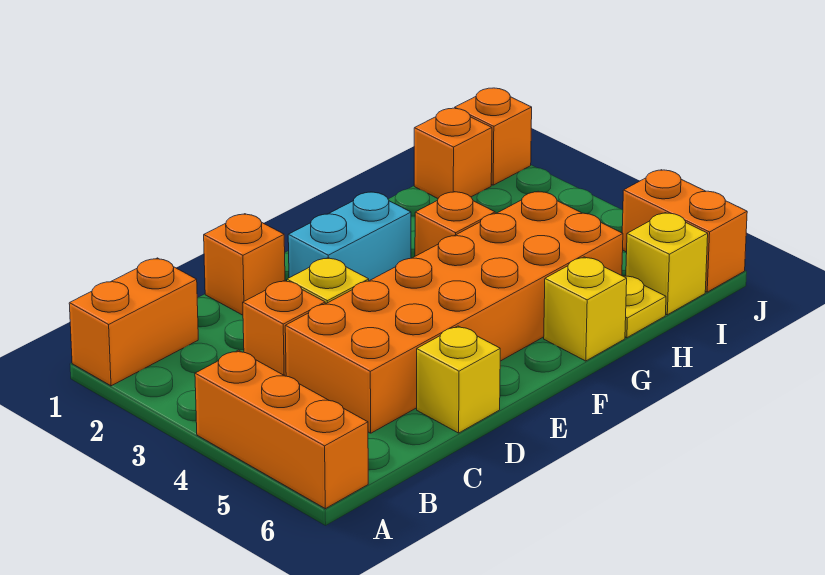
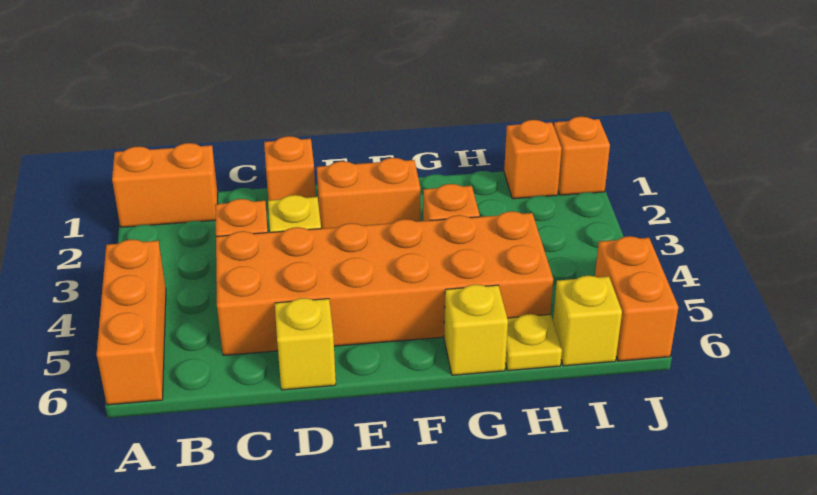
cyan 1x2 brick [288,192,411,281] -> orange 1x2 brick [317,158,420,229]

